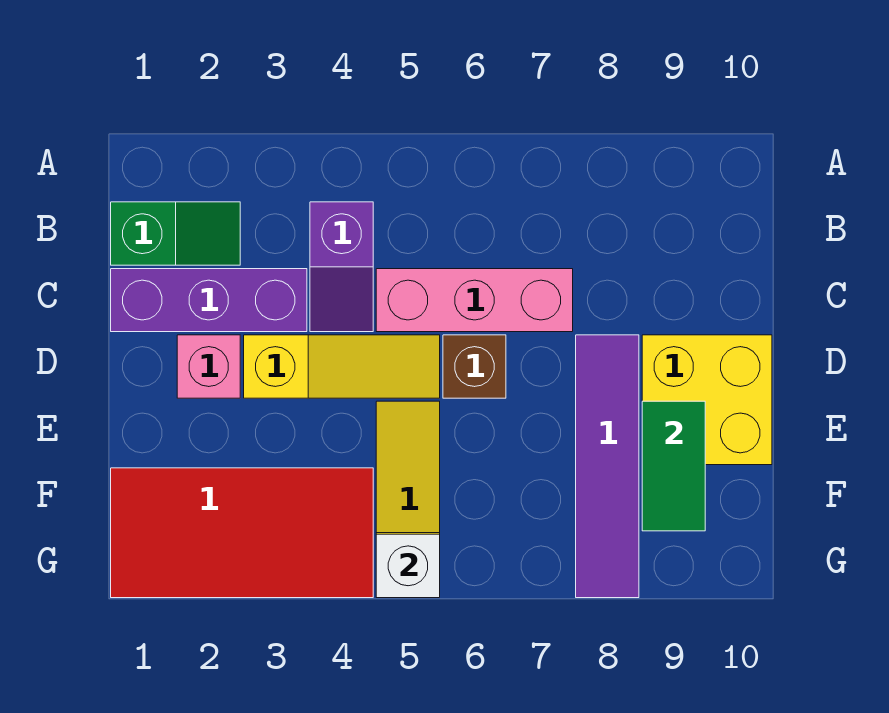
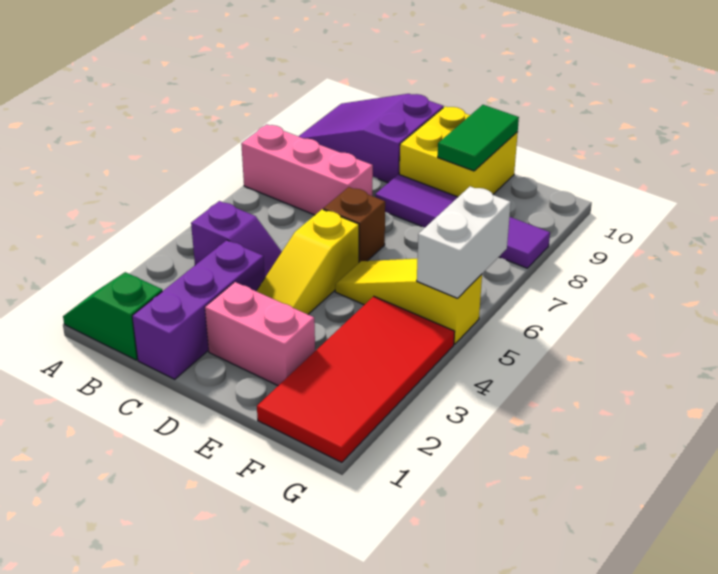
none -> purple 2x3 slope [299,94,444,183]
green 1x2 slope [111,202,240,265] -> green 1x2 slope turned to [63,272,162,360]
pink 1x3 brick [376,269,573,332] -> pink 1x3 brick turned to [241,125,373,215]
pink 1x1 brick [177,335,240,398] -> pink 1x2 brick [205,282,315,386]
yellow 1x3 slope [244,335,440,398] -> yellow 1x3 slope turned to [256,209,359,314]
green 1x2 tile [642,401,705,531] -> green 1x2 tile turned to [438,105,519,171]
white 1x1 brick [376,534,440,598] -> white 1x2 brick [417,186,511,298]

